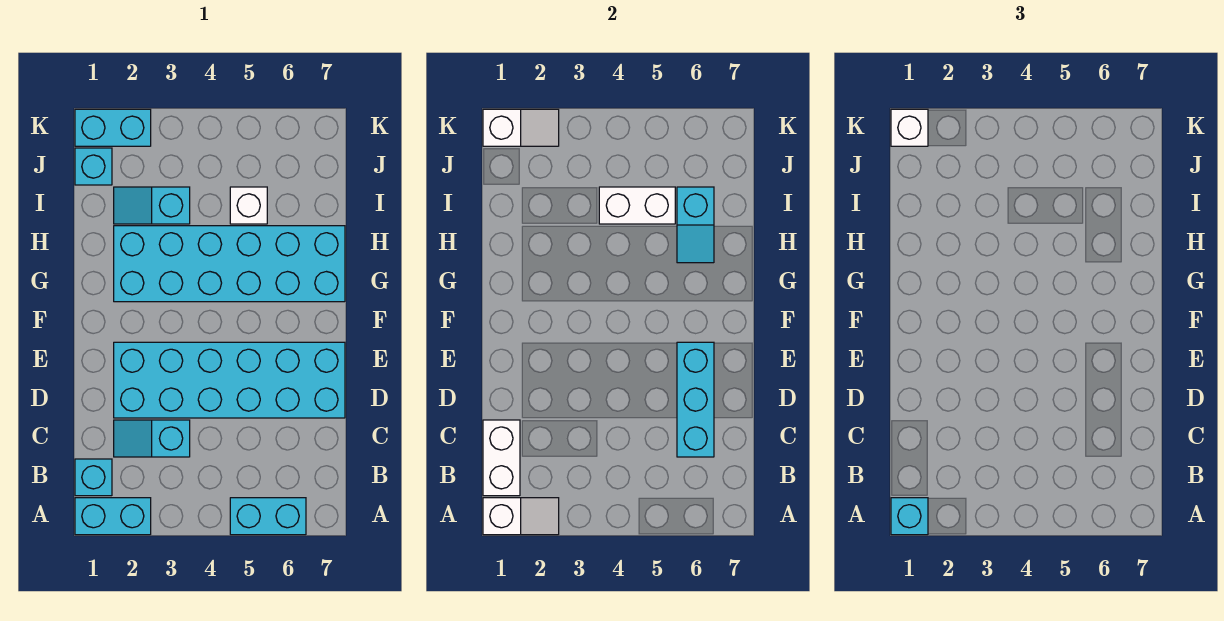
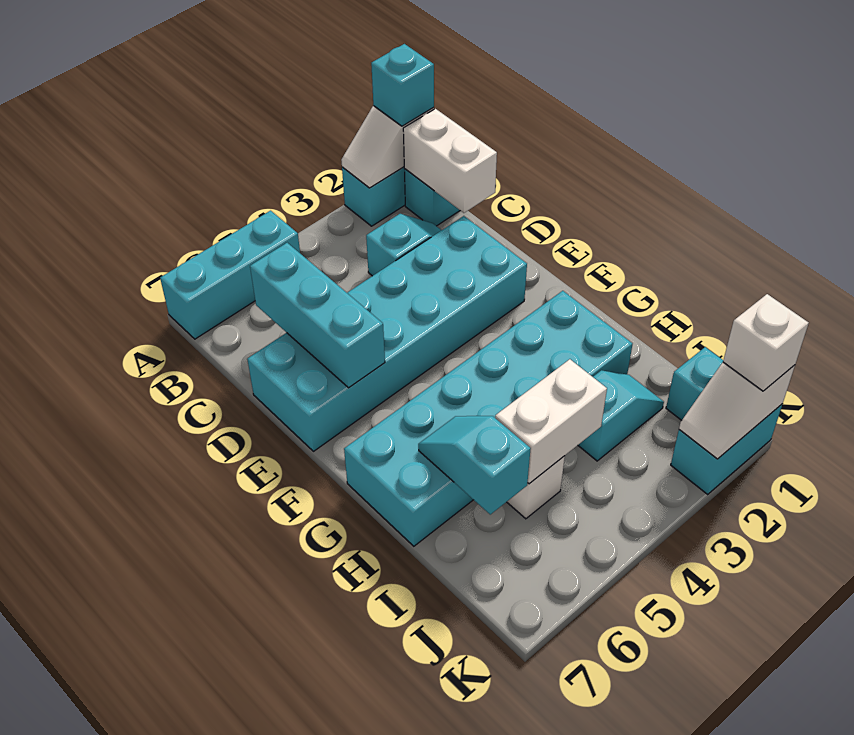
cyan 1x2 brick [230,498,306,535] -> cyan 1x3 brick [160,211,300,339]

